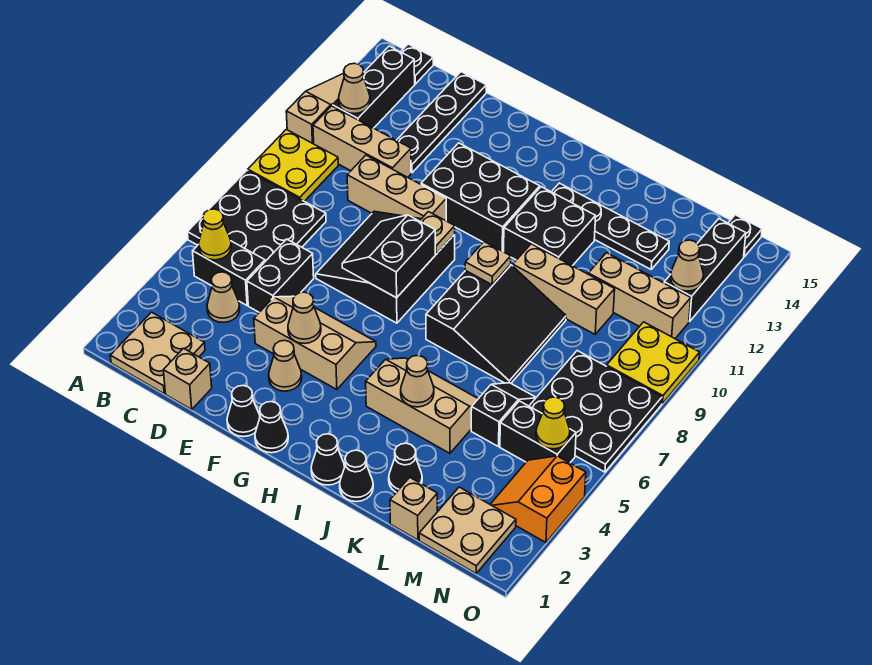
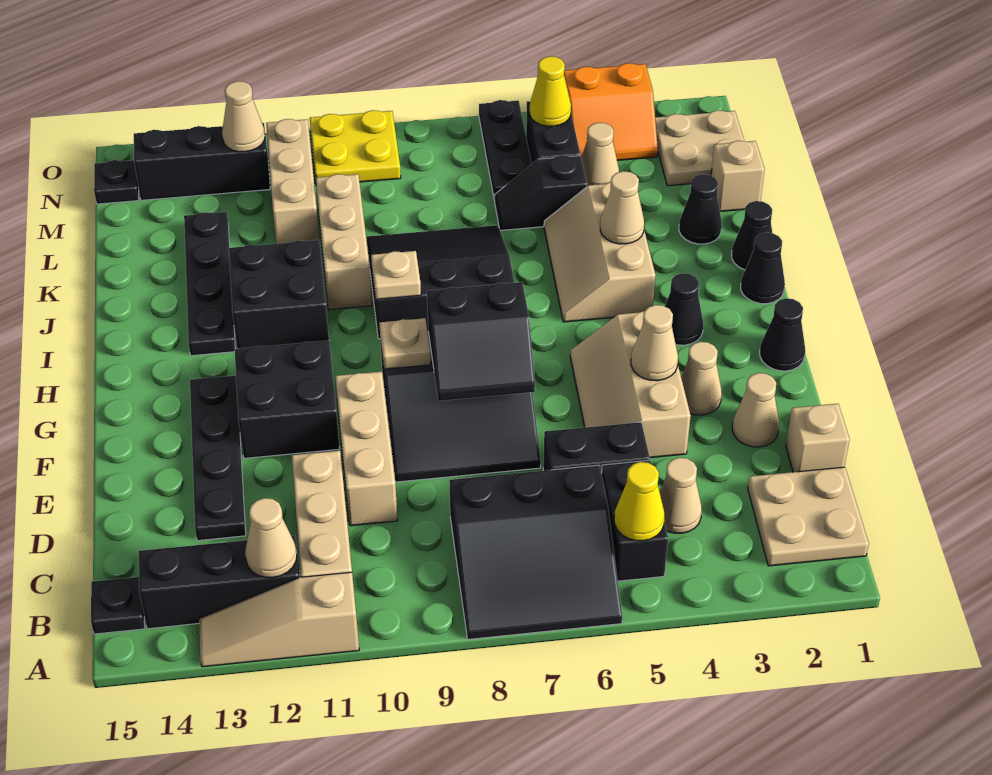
black 3x3 plate [188,170,326,261] -> black 3x3 slope [449,465,622,639]
yellow 2x2 plate [248,129,338,201] -> none
black 1x4 plate [397,72,486,173] -> black 1x4 plate turned to [190,376,246,541]
none -> tan 1x1 cone [732,373,779,447]
black 1x1 cone [227,386,260,437] -> black 1x1 cone moved to [665,273,703,345]
black 2x3 brick [421,143,540,251] -> black 2x2 brick [234,340,340,458]
none -> tan 1x1 cone [581,123,619,186]
black 3x3 plate [529,351,662,472] -> black 1x3 plate [479,100,532,200]

